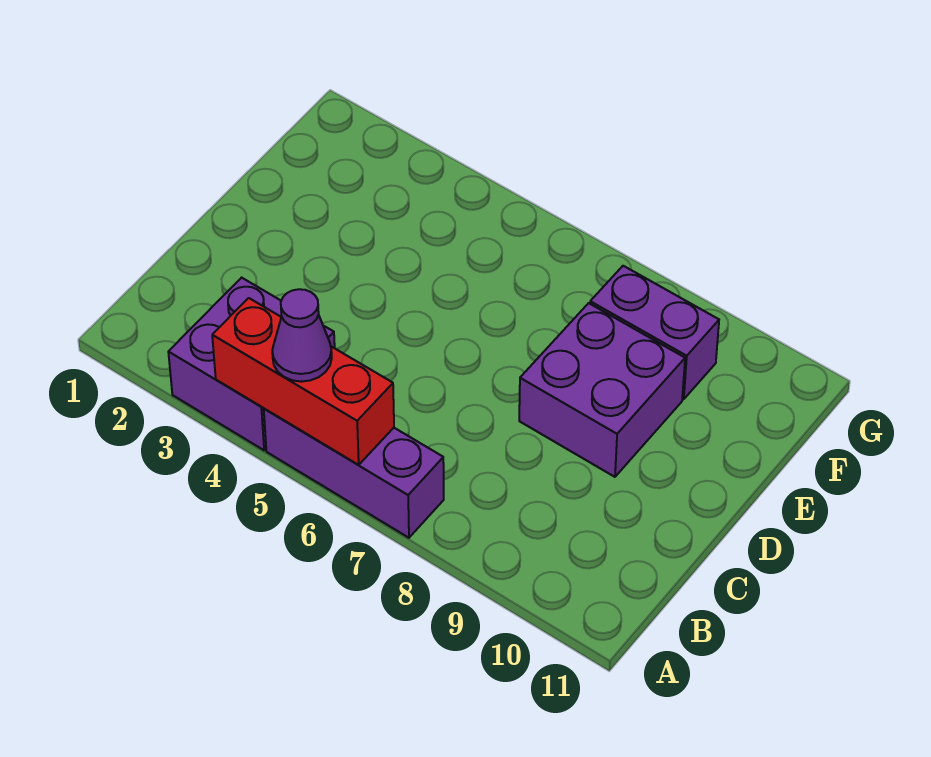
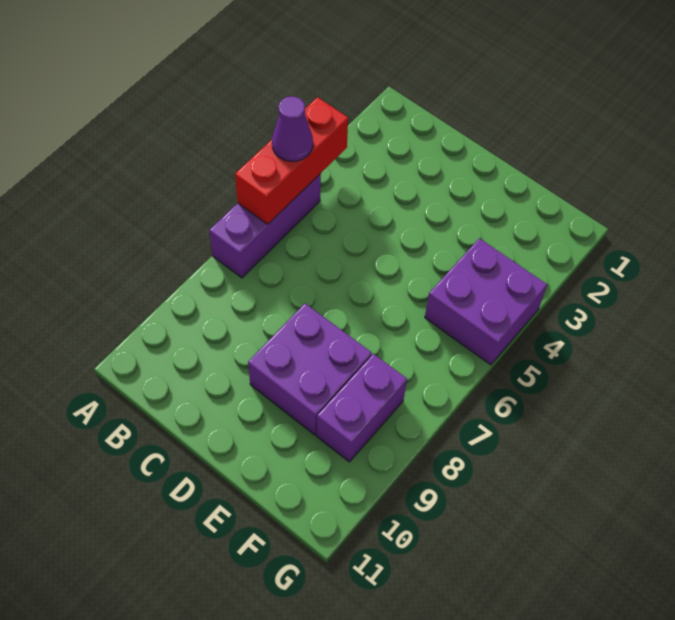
purple 2x2 brick [168,278,335,450] -> purple 2x2 brick moved to [425,238,547,365]

